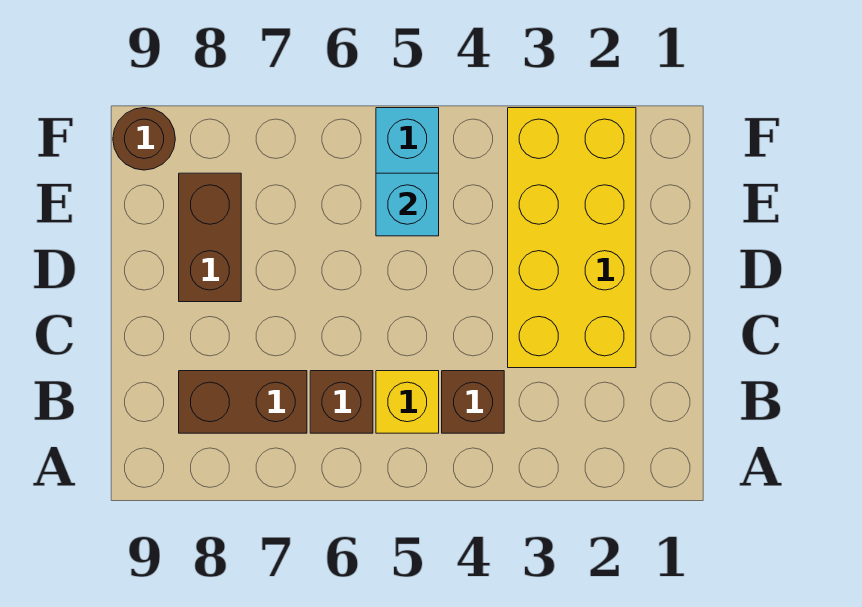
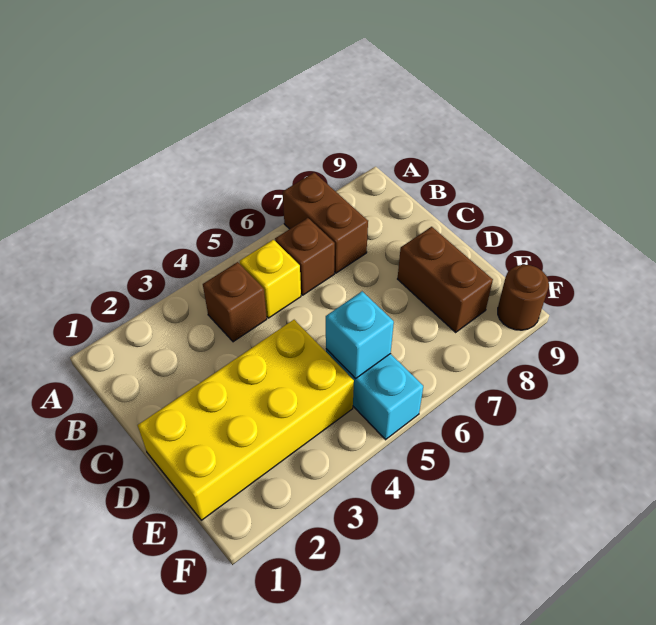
brown 1x2 brick [179,371,307,433] -> brown 1x2 brick turned to [283,173,368,273]
yellow 2x4 brick [508,108,636,368] -> yellow 2x4 brick turned to [138,320,354,520]

